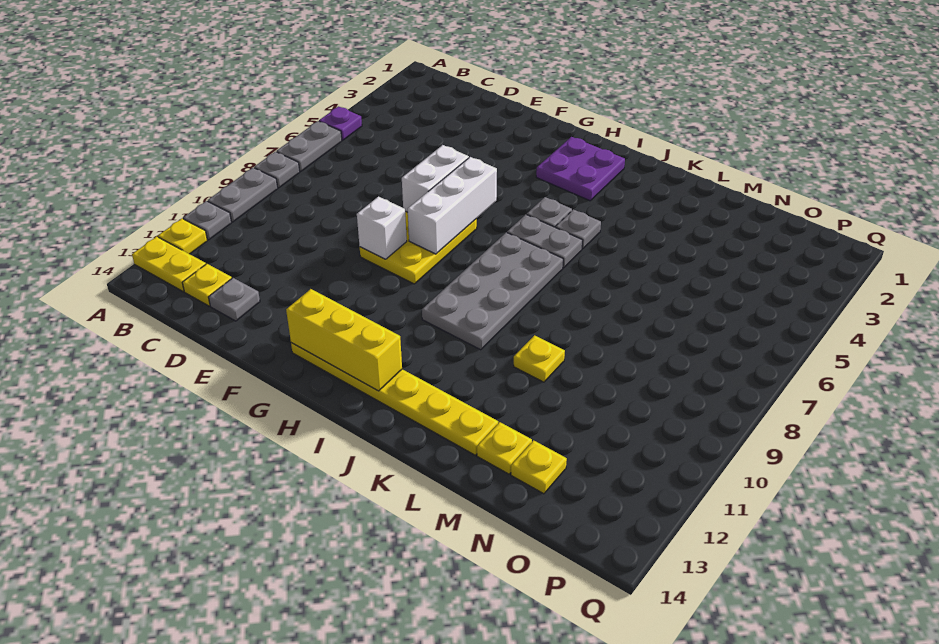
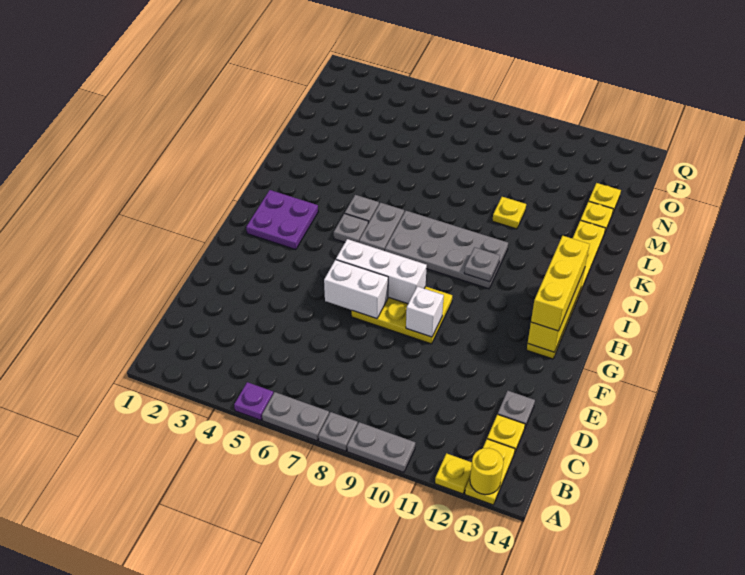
grey 1x1 plate [183,201,232,240] -> grey 1x1 plate moved to [464,247,500,282]
none -> yellow 1x1 round brick [470,448,503,495]
none -> yellow 1x3 brick [531,236,590,331]

